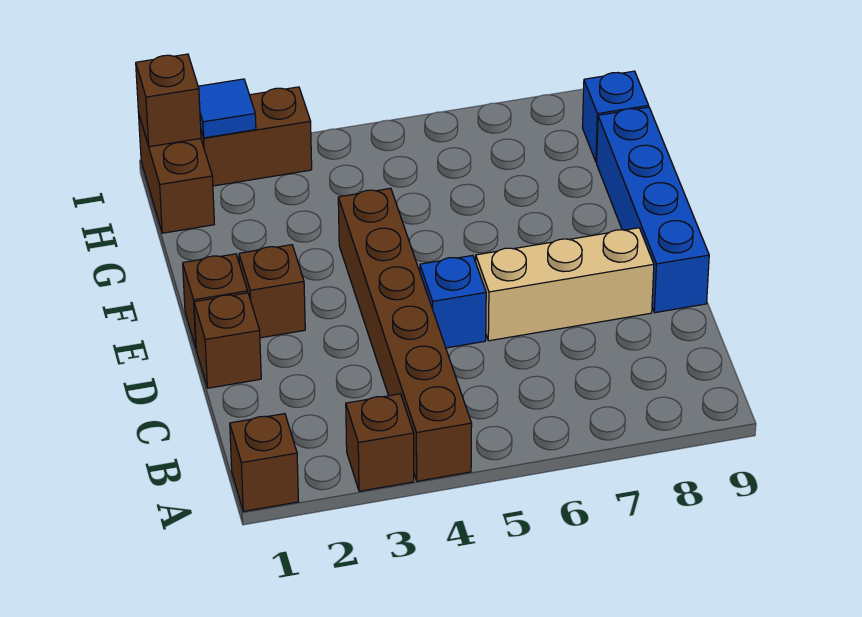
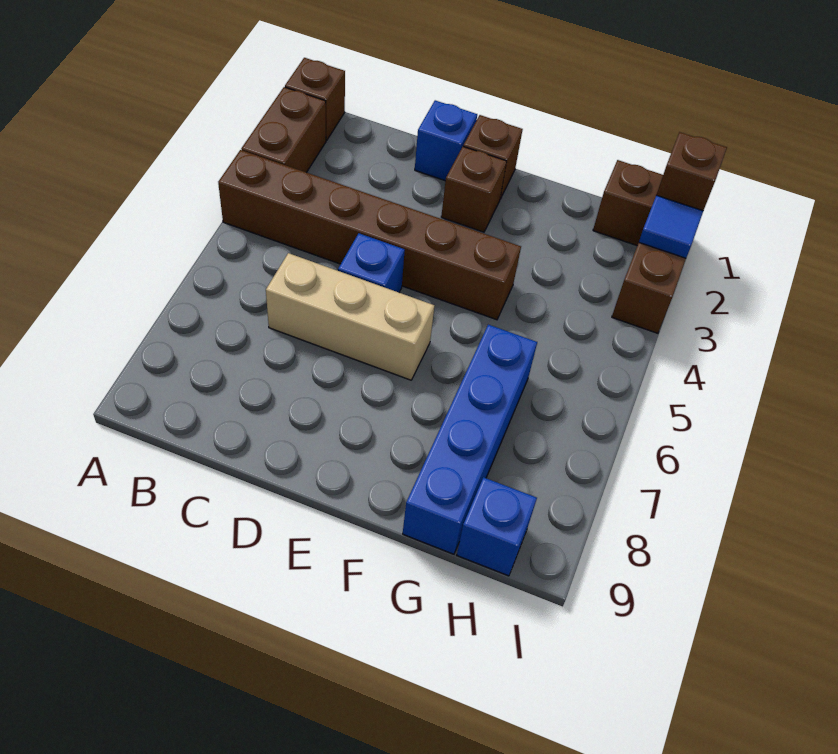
brown 1x1 brick [346,394,414,491] -> brown 1x2 brick [241,87,326,173]
brown 1x1 brick [194,293,261,388] -> blue 1x1 brick [415,100,477,181]
tan 1x3 brick [476,228,654,341] -> tan 1x3 brick turned to [266,253,434,380]
blue 1x4 brick [597,107,709,313] -> blue 1x4 brick turned to [403,325,537,554]

